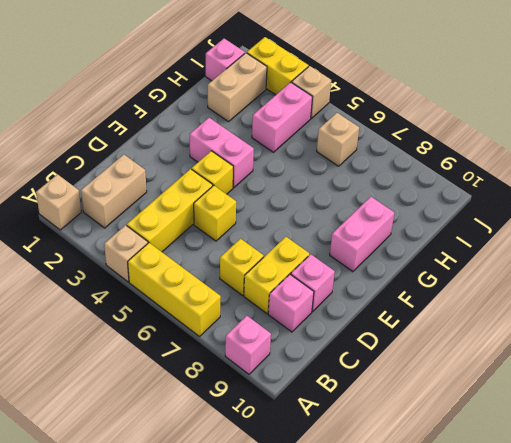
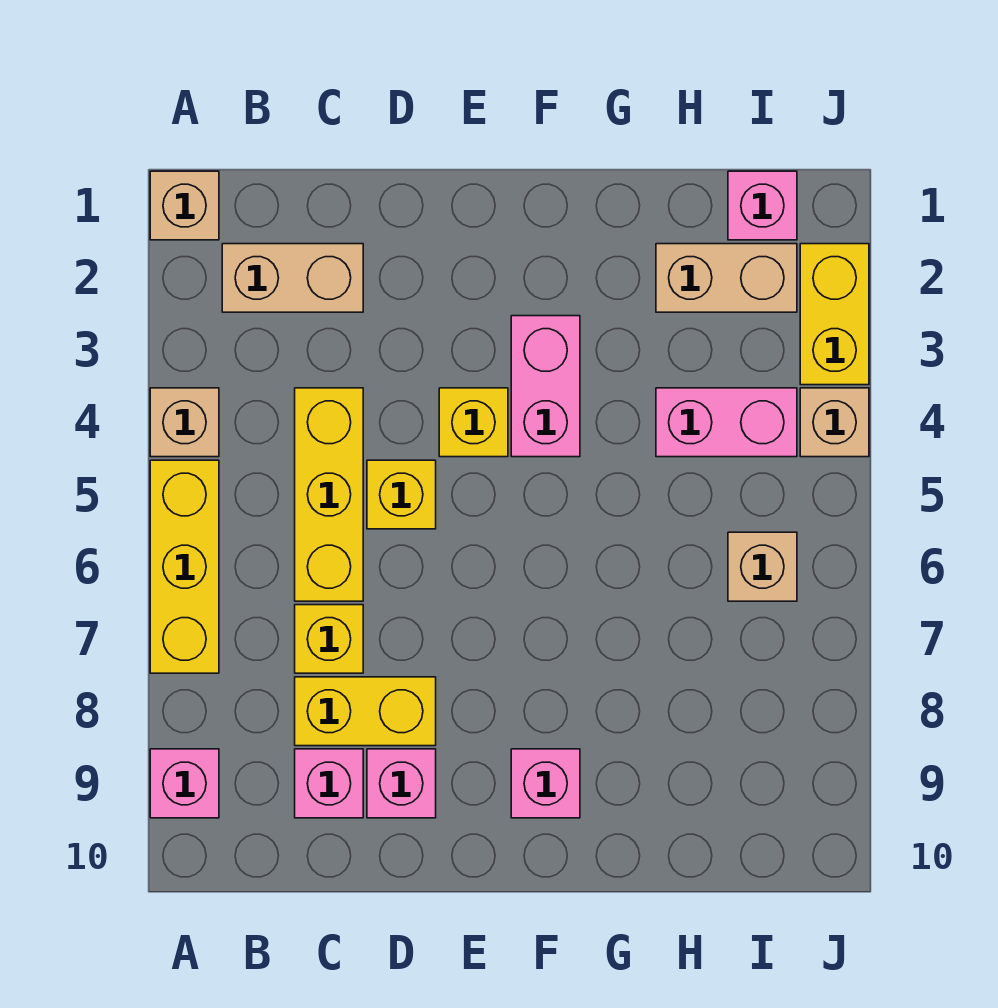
yellow 1x3 brick [127,169,213,252] -> yellow 1x3 brick turned to [295,388,363,601]
pink 1x2 brick [330,197,394,272] -> pink 1x1 brick [511,749,580,818]

